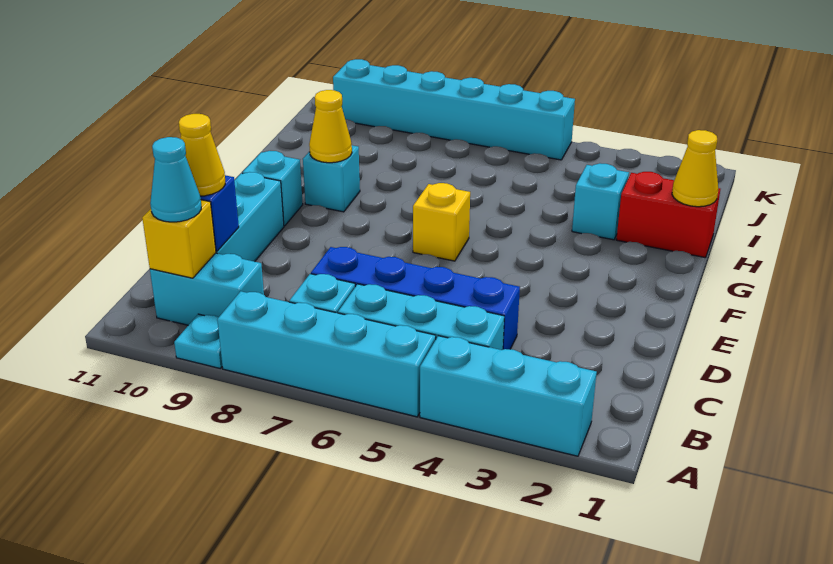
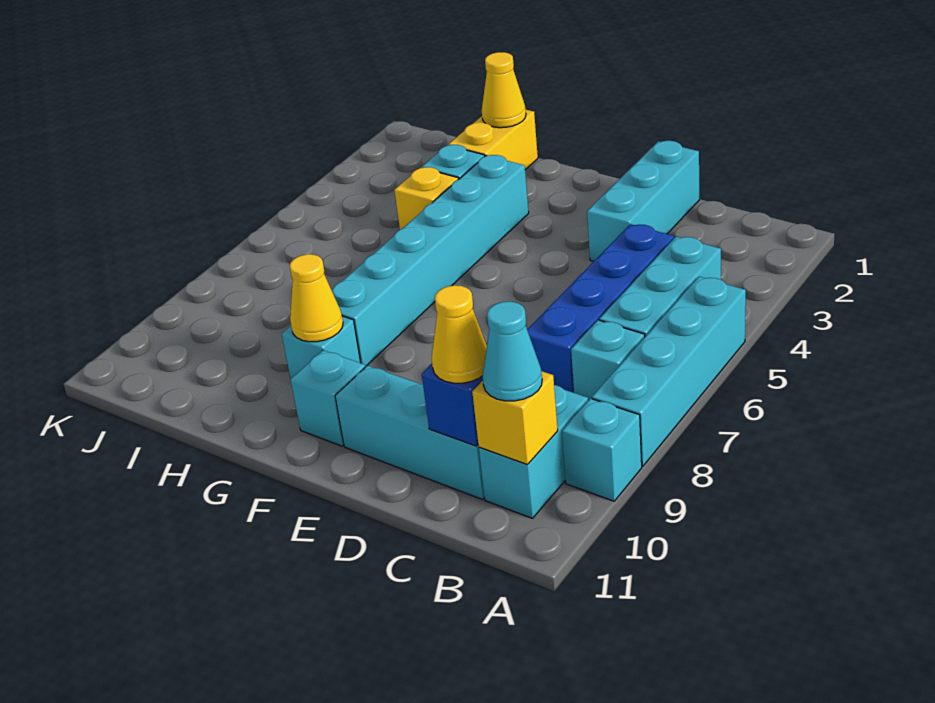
cyan 1x3 brick [420,336,597,456] -> cyan 1x3 brick moved to [587,141,699,261]
cyan 1x1 plate [174,314,222,369] -> cyan 1x1 brick [562,399,642,501]
yellow 1x1 brick [413,183,470,261] -> yellow 1x1 brick moved to [394,167,458,229]
red 1x2 brick [616,172,720,258] -> yellow 1x2 brick [448,110,538,170]
cyan 1x6 brick [333,59,575,160] -> cyan 1x6 brick moved to [332,155,529,367]

